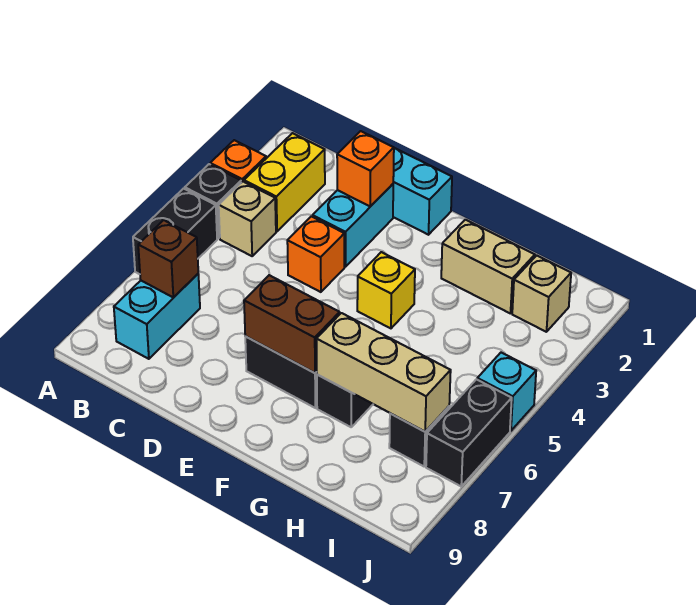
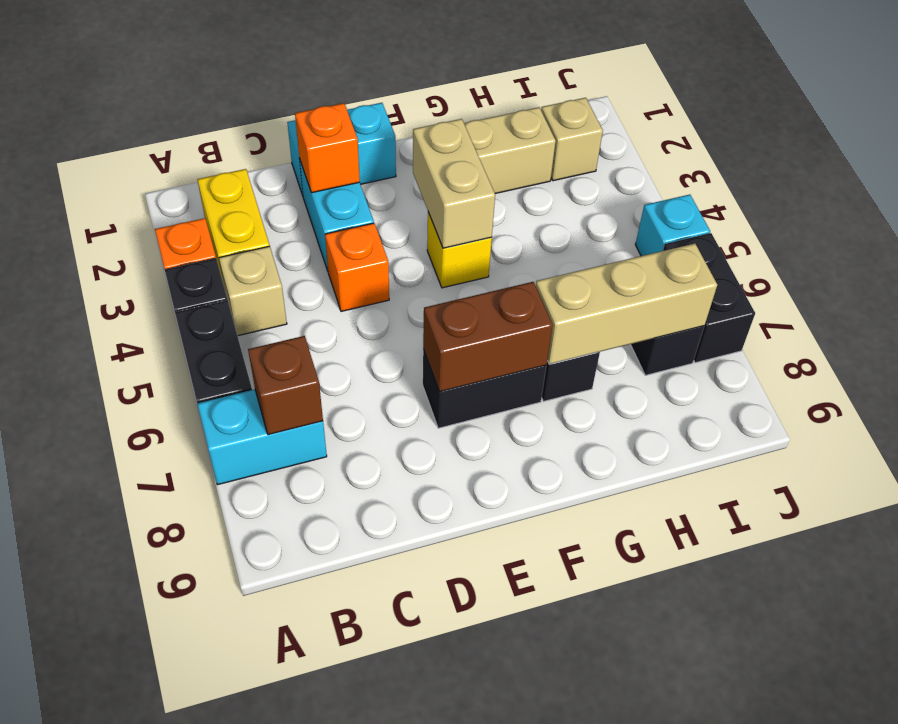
cyan 1x2 brick [114,274,200,359] -> cyan 1x2 brick turned to [197,389,327,485]
none -> tan 1x2 brick [413,119,495,248]

